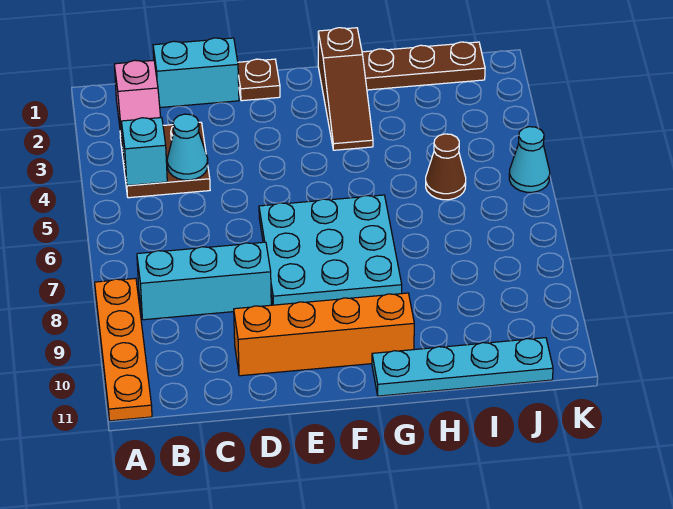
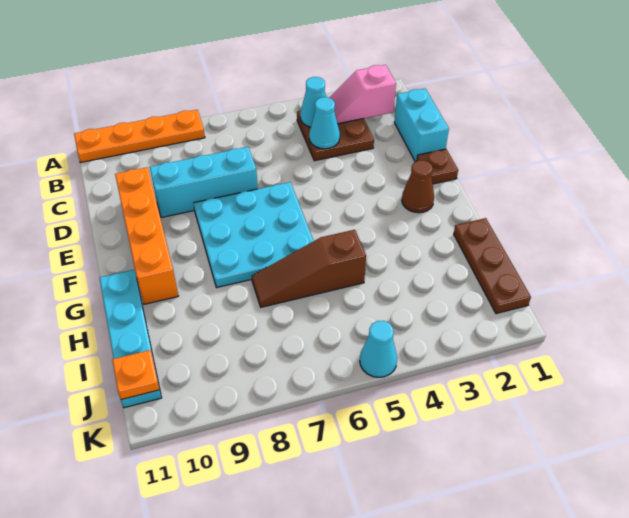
cyan 1x1 brick [121,118,167,186] -> cyan 1x1 cone [300,77,326,127]
cyan 1x3 brick [137,242,271,320] -> cyan 1x3 brick turned to [150,147,258,218]
brown 1x3 slope [318,28,373,150] -> brown 1x3 slope moved to [252,230,366,307]
brown 1x1 cone [426,134,466,200] -> brown 1x1 cone moved to [402,160,434,213]
none -> orange 1x1 plate [112,350,159,400]

